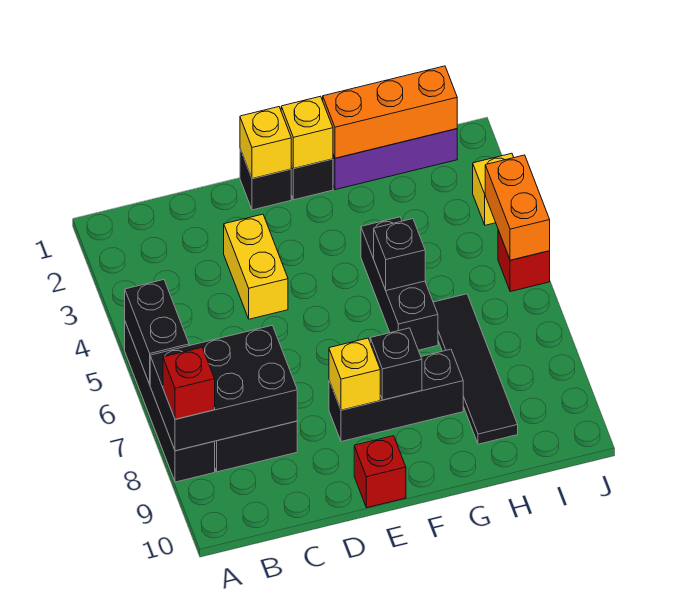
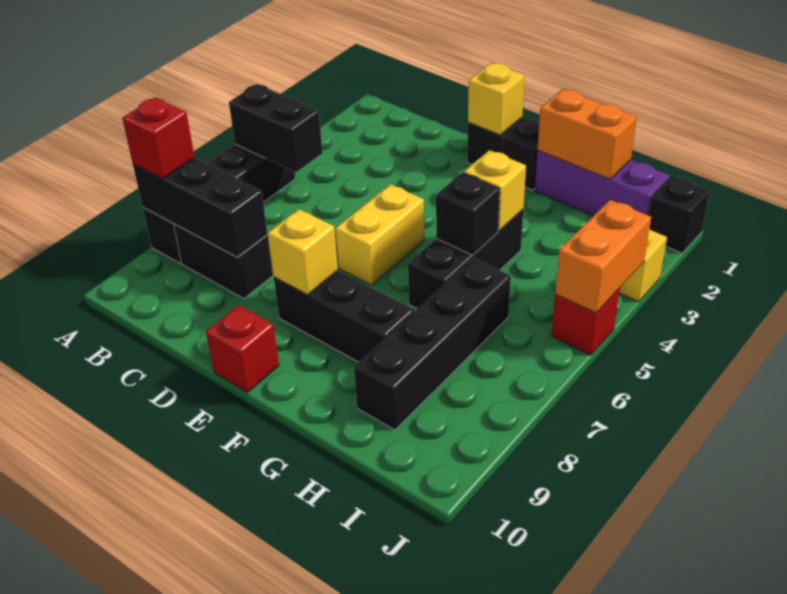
black 1x2 brick [125,280,189,384] -> black 1x2 brick turned to [229,84,322,172]
black 2x3 brick [150,325,297,451] -> black 1x3 brick [133,158,268,257]
yellow 1x2 brick [224,214,288,319] -> yellow 1x2 brick moved to [335,184,424,285]
yellow 1x1 brick [281,96,333,169] -> yellow 1x1 brick moved to [464,150,526,231]
black 1x1 brick [370,328,422,400] -> black 1x1 brick moved to [648,176,710,253]
orange 1x3 brick [323,66,457,158] -> orange 1x2 brick [537,89,637,179]
black 1x4 tile [433,294,518,444] -> black 1x4 brick [354,258,511,430]

